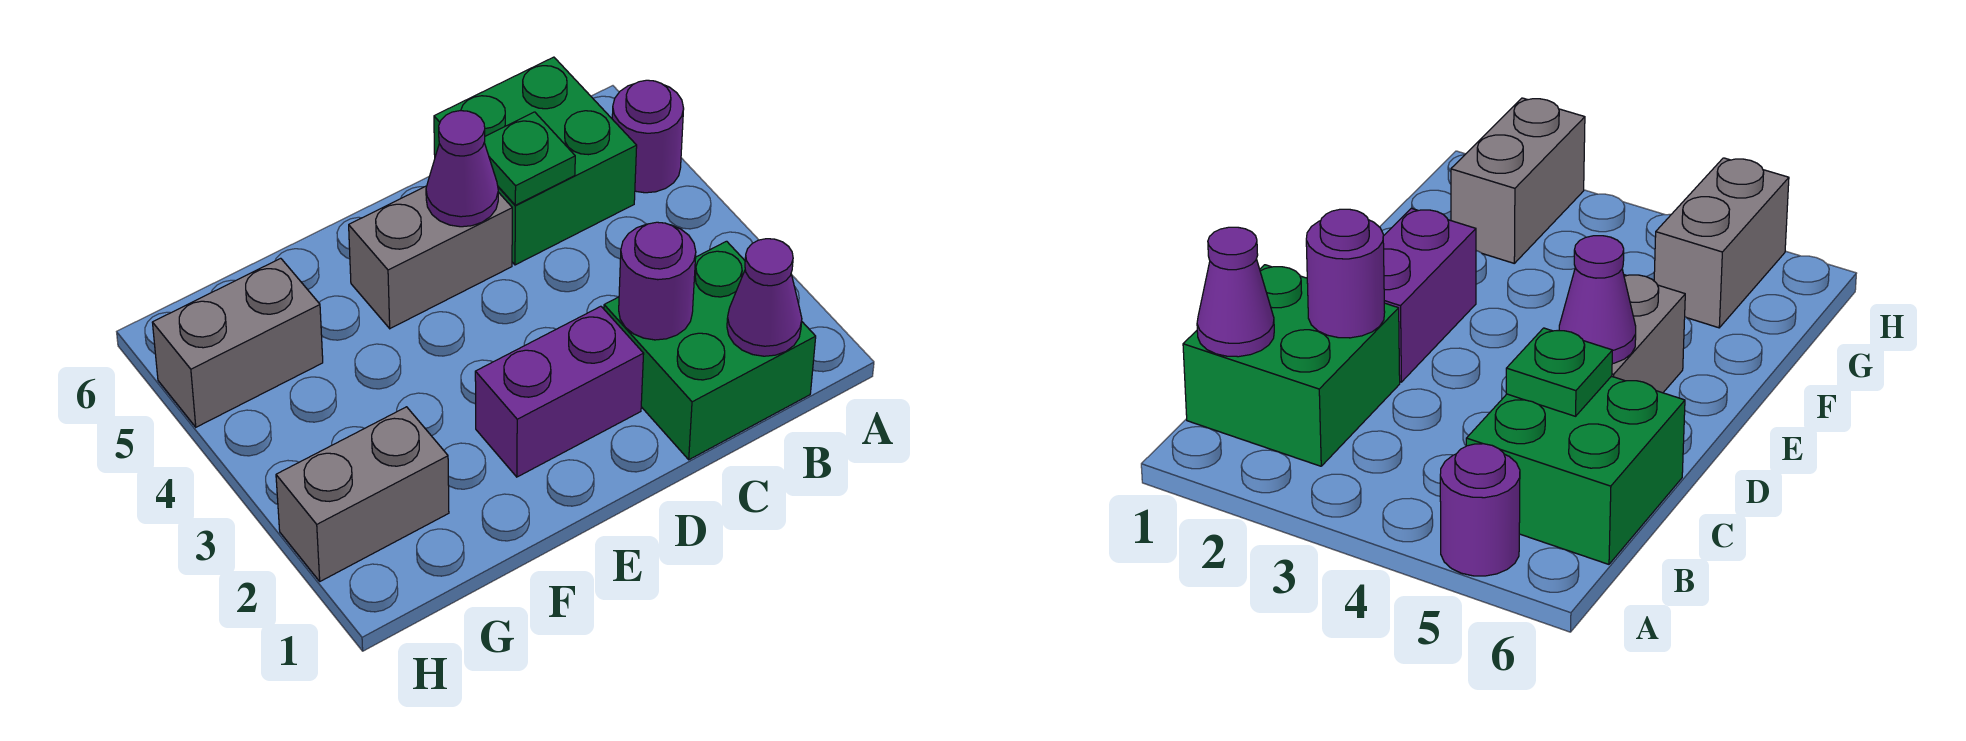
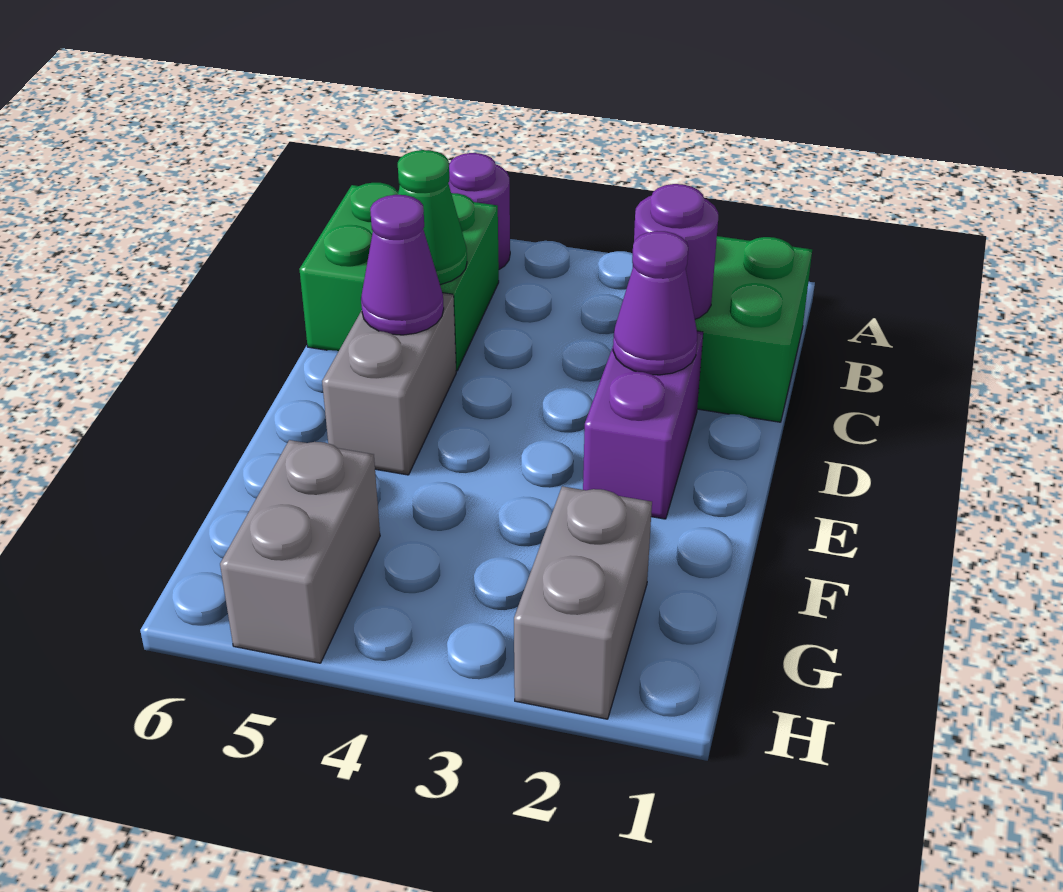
purple 1x1 cone [727,239,802,356] -> purple 1x1 cone moved to [613,231,697,375]
green 1x1 plate [484,112,575,205] -> green 1x1 cone [398,150,467,285]

